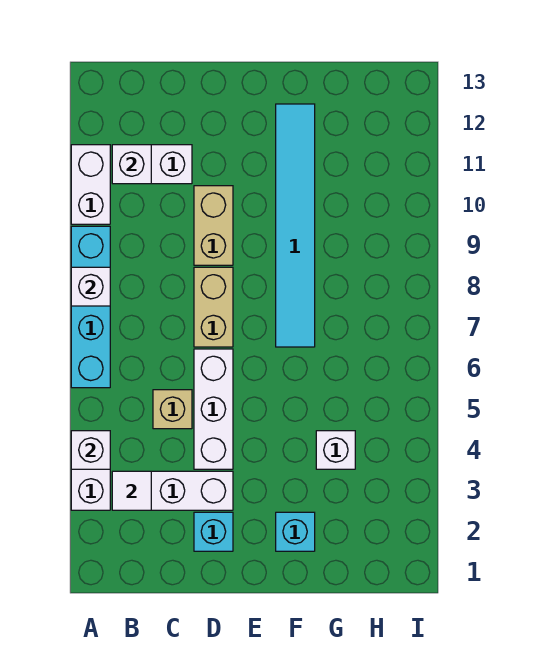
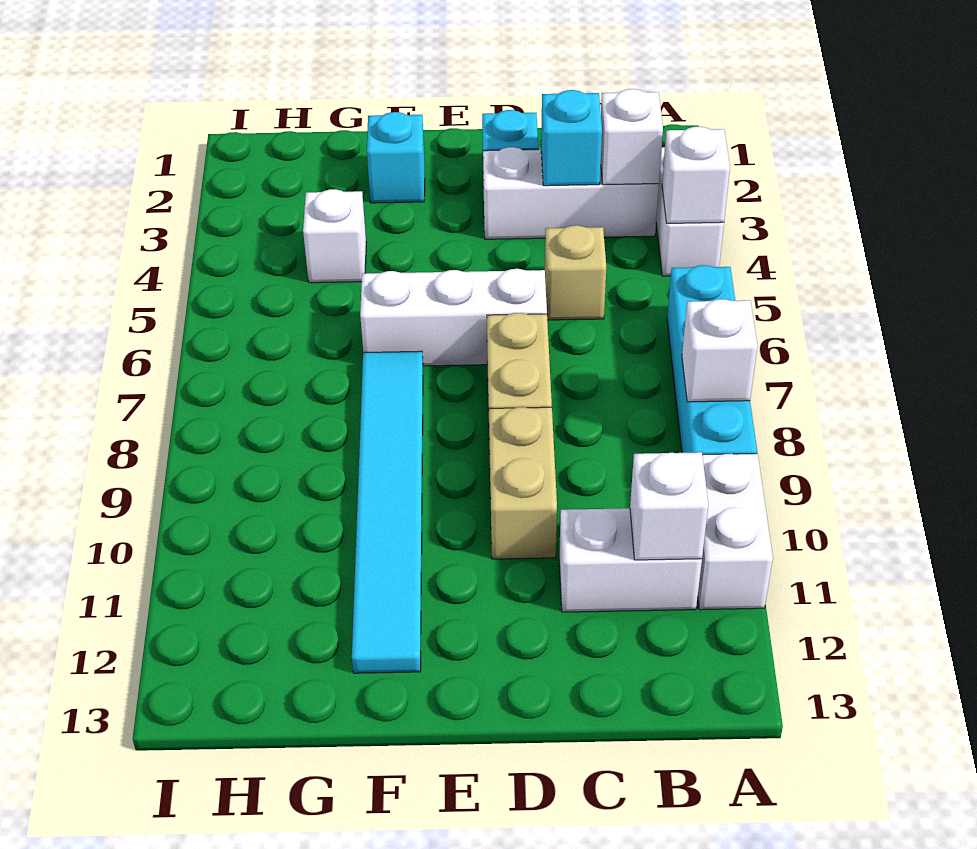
white 1x1 tile [112,471,151,510] -> white 1x1 brick [601,89,663,185]
none -> cyan 1x1 brick [541,90,602,186]
white 1x3 brick [194,349,233,469] -> white 1x3 brick turned to [360,269,547,366]

